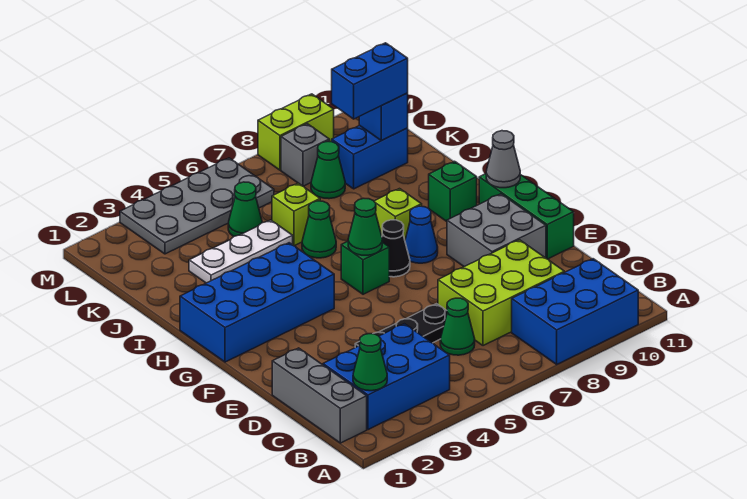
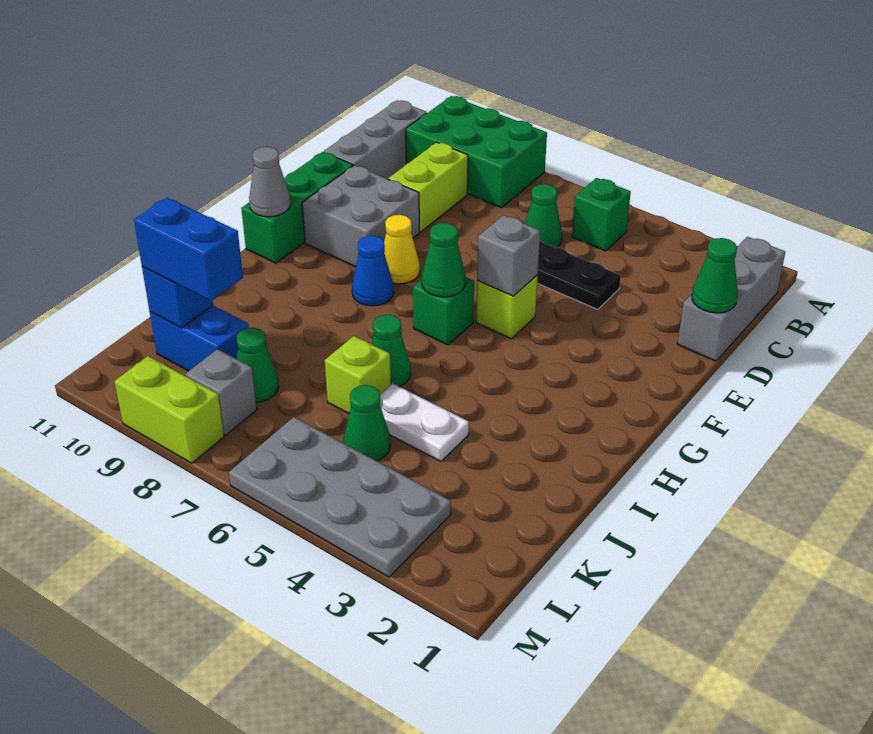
blue 2x3 brick [512,259,638,364] -> green 2x3 brick [406,96,547,208]
blue 2x3 brick [323,324,450,430] -> none
green 1x1 cone [353,334,387,391] -> green 1x1 cone moved to [692,238,738,313]
none -> grey 1x3 brick [324,101,427,179]
lime 2x3 brick [438,240,564,346] -> lime 1x2 brick [388,142,468,232]
none -> grey 1x1 brick [477,215,540,296]
none -> yellow 1x1 cone [384,215,420,284]
blue 2x4 brick [180,243,334,362] -> none
black 1x1 cone [382,220,410,277] -> none
lime 1x1 brick [374,189,422,239] -> lime 1x1 brick moved to [476,275,538,339]
green 1x1 brick [429,161,477,221] -> green 1x1 brick moved to [572,178,631,251]
white 1x3 plate [189,220,293,283] -> white 1x2 plate [380,383,469,461]

